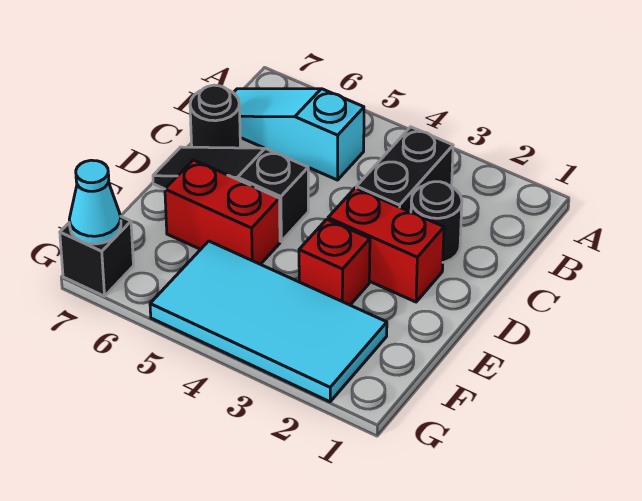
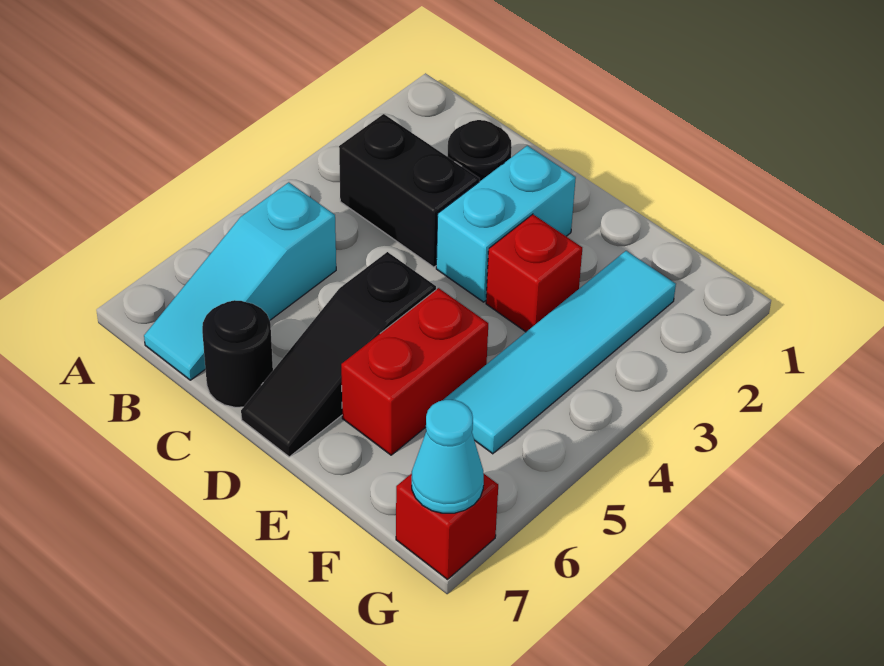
red 1x2 brick [328,188,444,302] -> cyan 1x2 brick [436,145,576,302]
cyan 2x4 tile [150,241,387,402] -> cyan 1x4 tile [443,251,676,454]
black 1x1 brick [60,217,133,296] -> red 1x1 brick [396,473,498,579]

